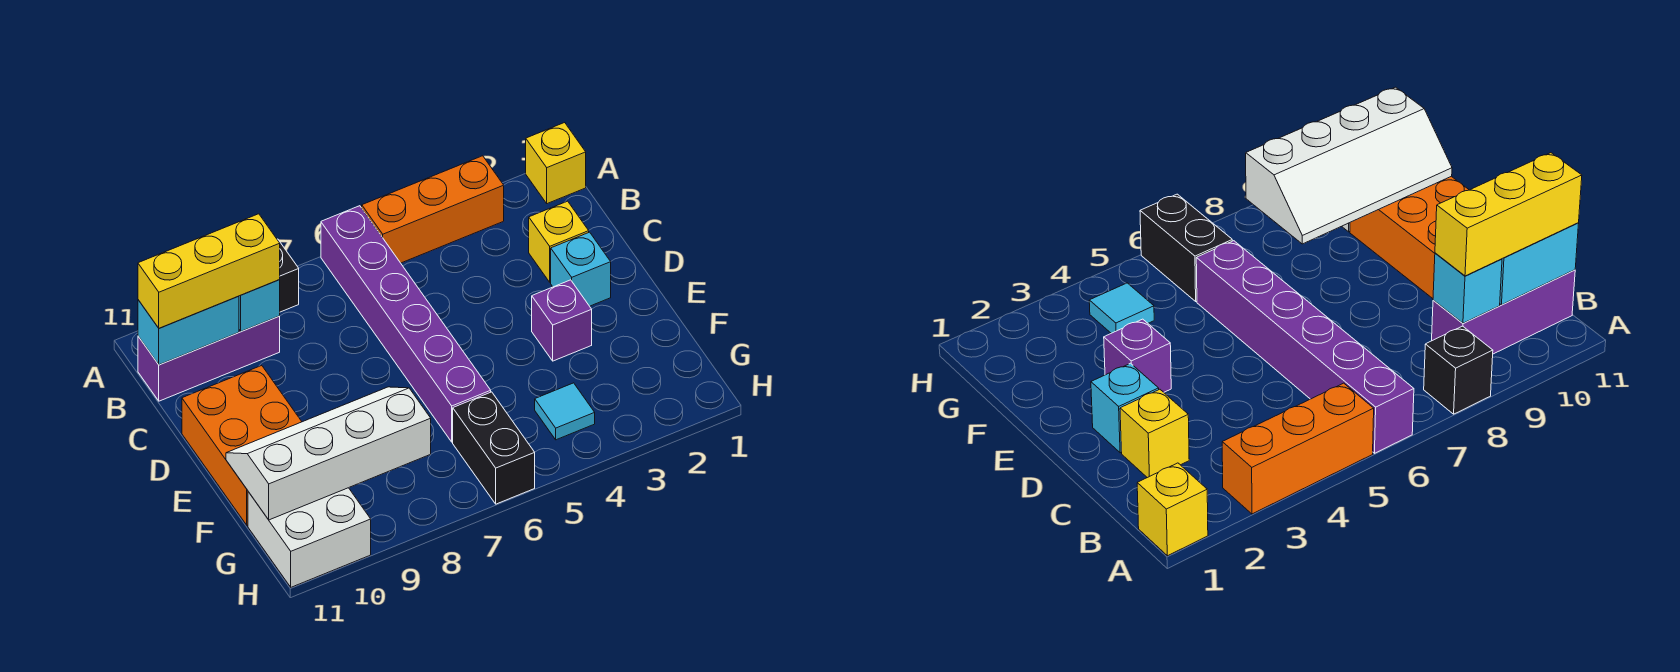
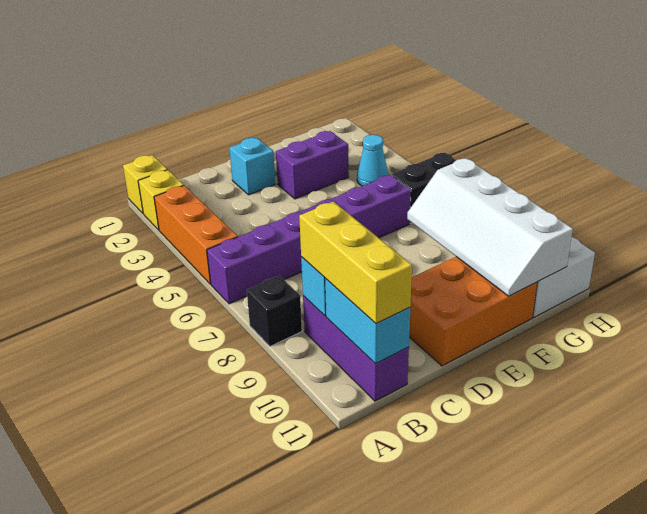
yellow 1x1 brick [529,201,589,282] -> yellow 1x1 brick moved to [138,170,184,230]
purple 1x1 brick [532,280,592,361] -> purple 1x2 brick [276,131,349,199]
cyan 1x1 tile [535,383,595,440] -> cyan 1x1 cone [357,135,388,186]

